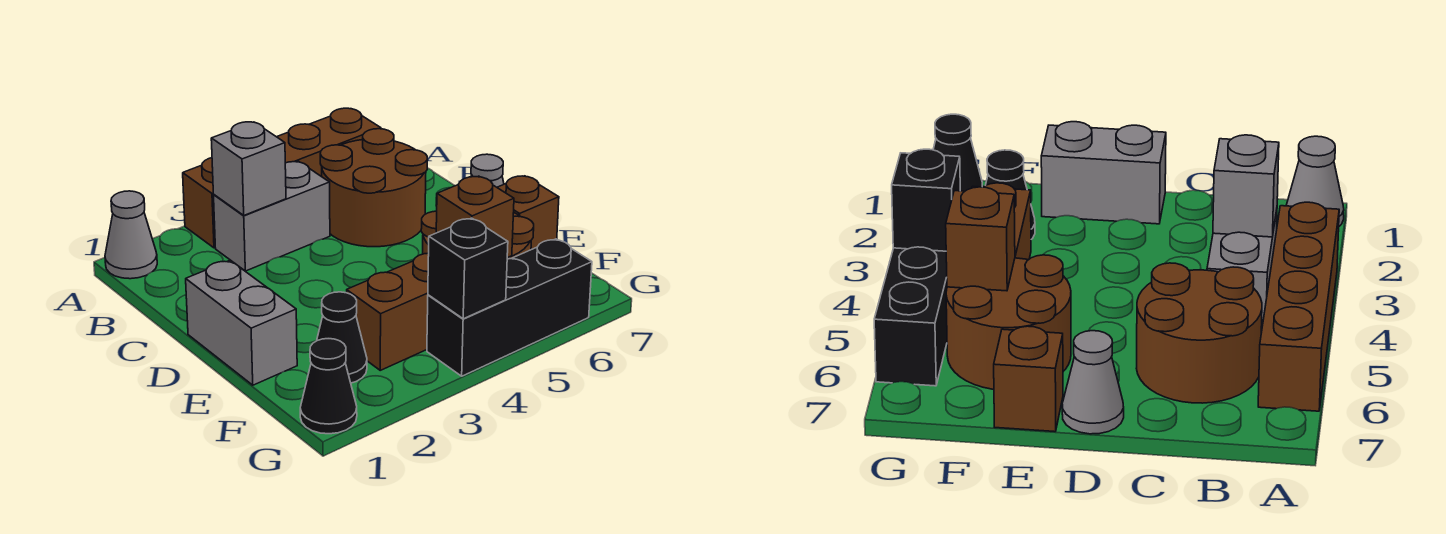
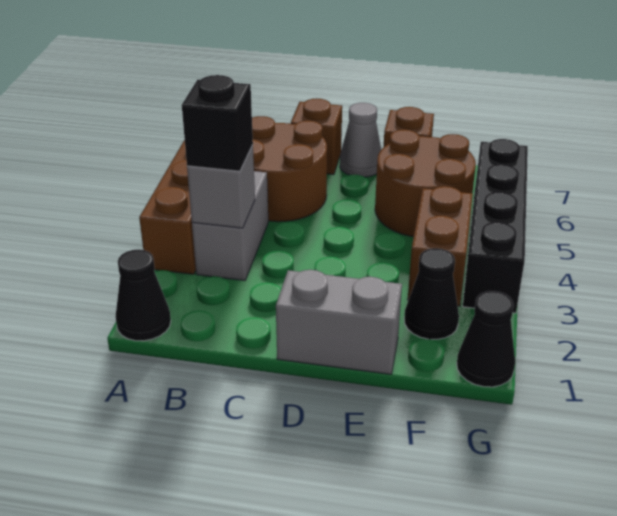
grey 1x1 cone [105,191,157,279] -> black 1x1 cone [115,249,171,341]
brown 1x1 brick [436,176,514,258] -> brown 1x1 brick moved to [291,98,342,175]
black 1x3 brick [427,239,592,376] -> black 1x4 brick [463,139,528,313]
black 1x1 brick [428,218,508,319] -> black 1x1 brick moved to [182,75,253,171]

